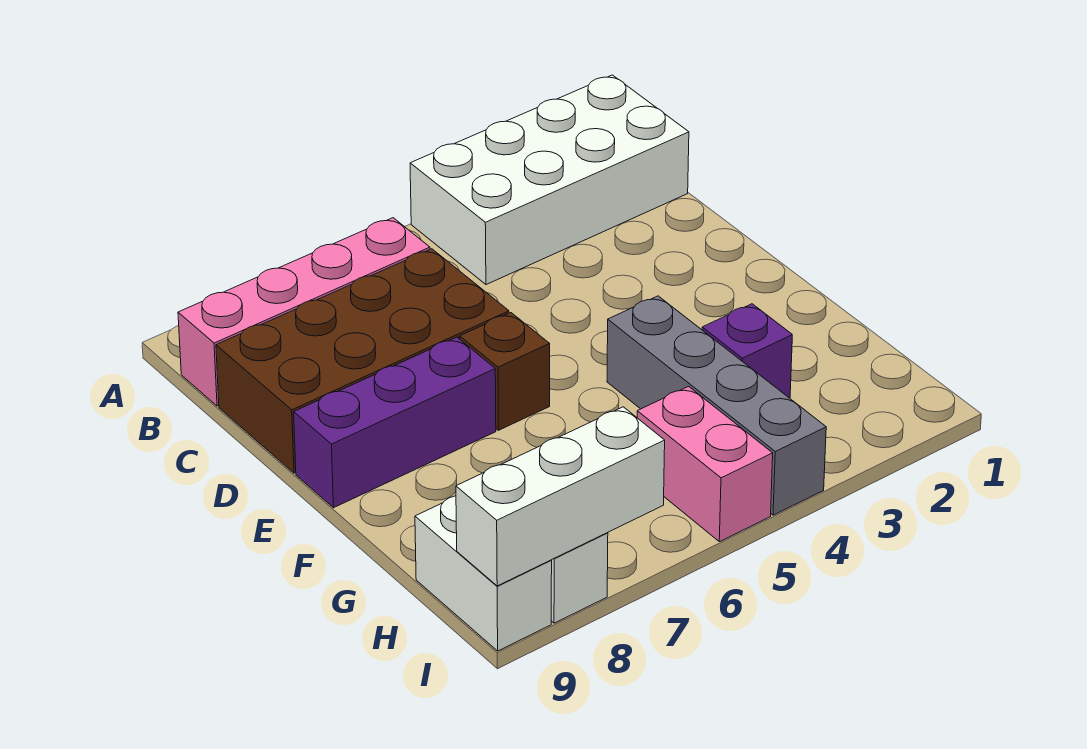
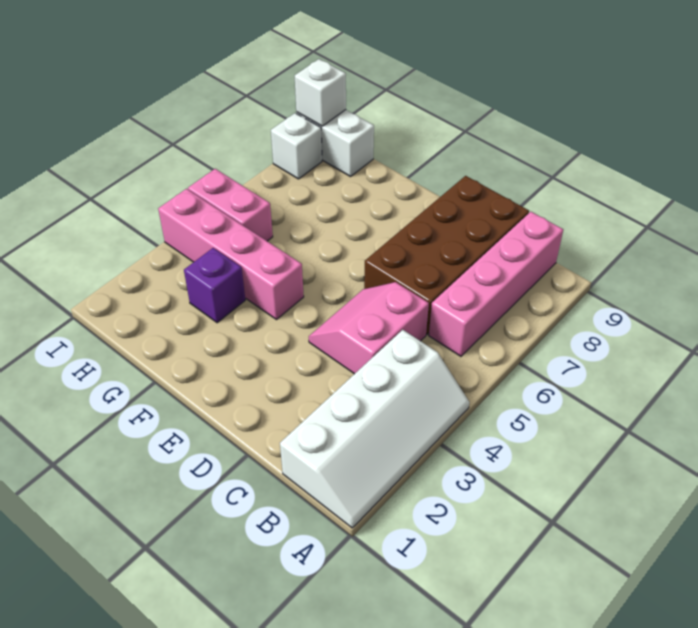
white 2x4 brick [410,75,689,285] -> white 2x4 slope [280,330,469,528]
none -> pink 2x2 slope [309,282,429,374]
brown 1x1 brick [460,313,550,430] -> none
purple 1x3 brick [294,337,496,508] -> none
grey 1x4 brick [607,296,826,515] -> pink 1x4 brick [158,189,304,320]
white 1x3 brick [456,407,665,586] -> white 1x1 brick [295,59,346,126]

